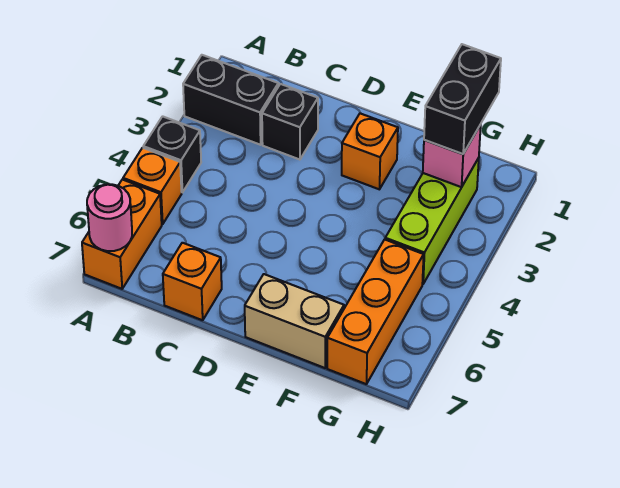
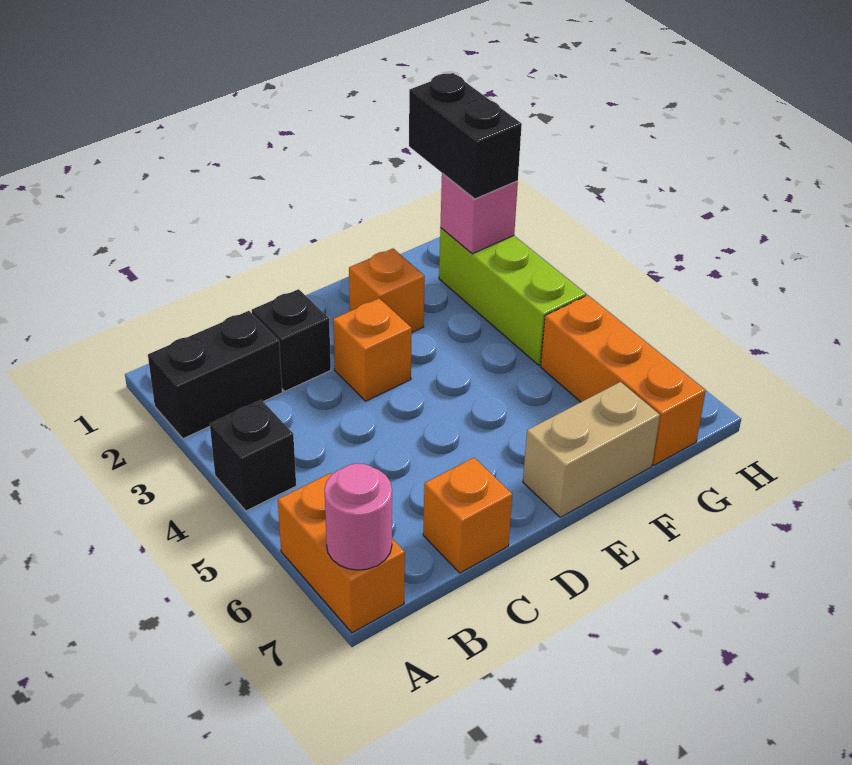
orange 1x1 brick [123,148,182,224] -> orange 1x1 brick moved to [333,298,412,401]

